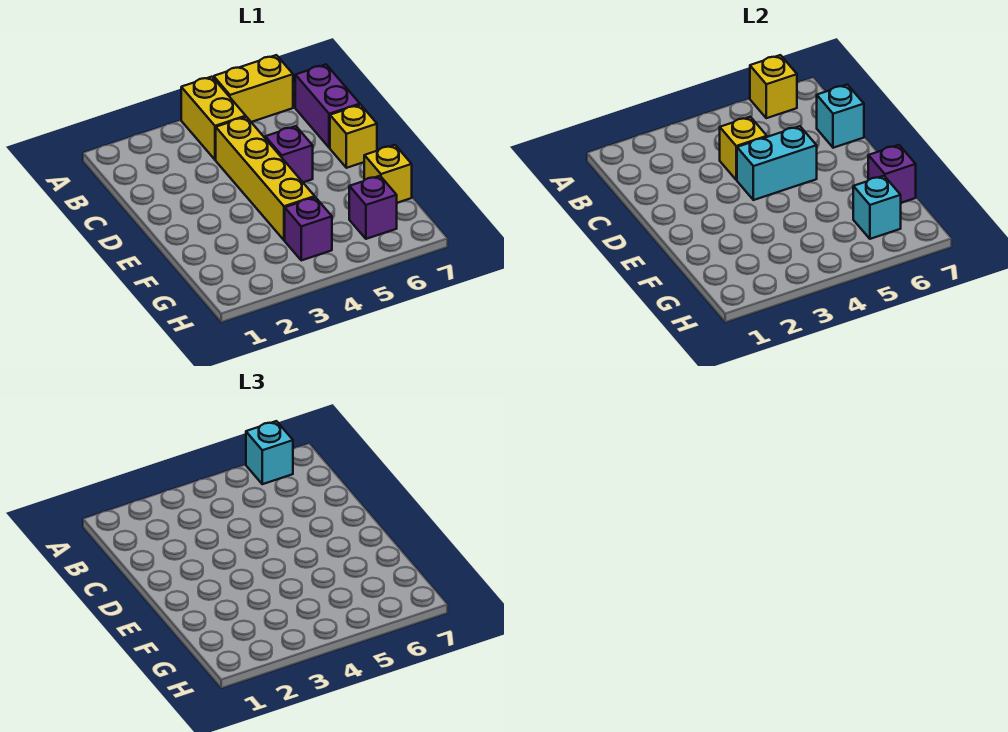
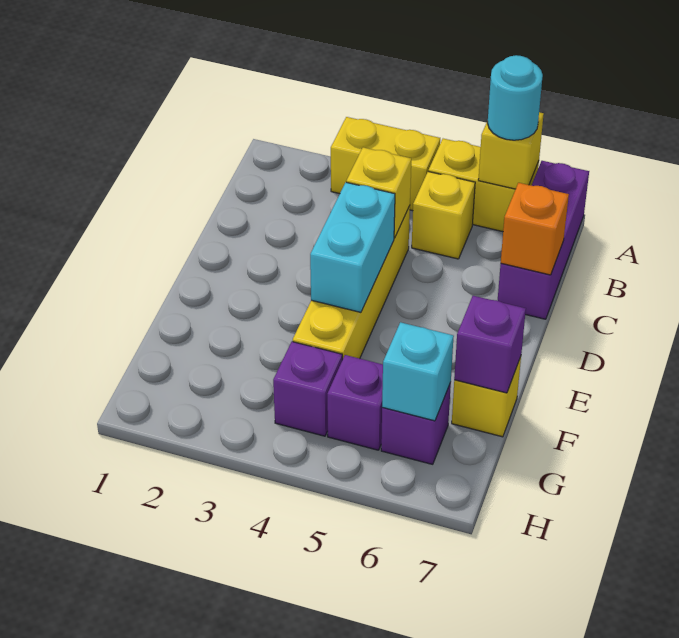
yellow 1x2 brick [181,77,246,160] -> yellow 1x2 brick turned to [331,117,440,211]
cyan 1x1 brick [246,421,293,484] -> cyan 1x1 round brick [488,55,543,140]
purple 1x2 brick [295,65,360,148] -> purple 1x3 brick [498,161,589,319]
cyan 1x1 brick [817,85,864,148] -> orange 1x1 brick [501,183,569,275]
cyan 1x2 brick [737,126,817,200] -> cyan 1x2 brick turned to [310,182,395,312]
purple 1x1 brick [265,126,313,182] -> purple 1x1 brick moved to [327,355,383,450]
yellow 1x1 brick [330,105,377,168] -> yellow 1x1 brick moved to [412,172,475,259]

